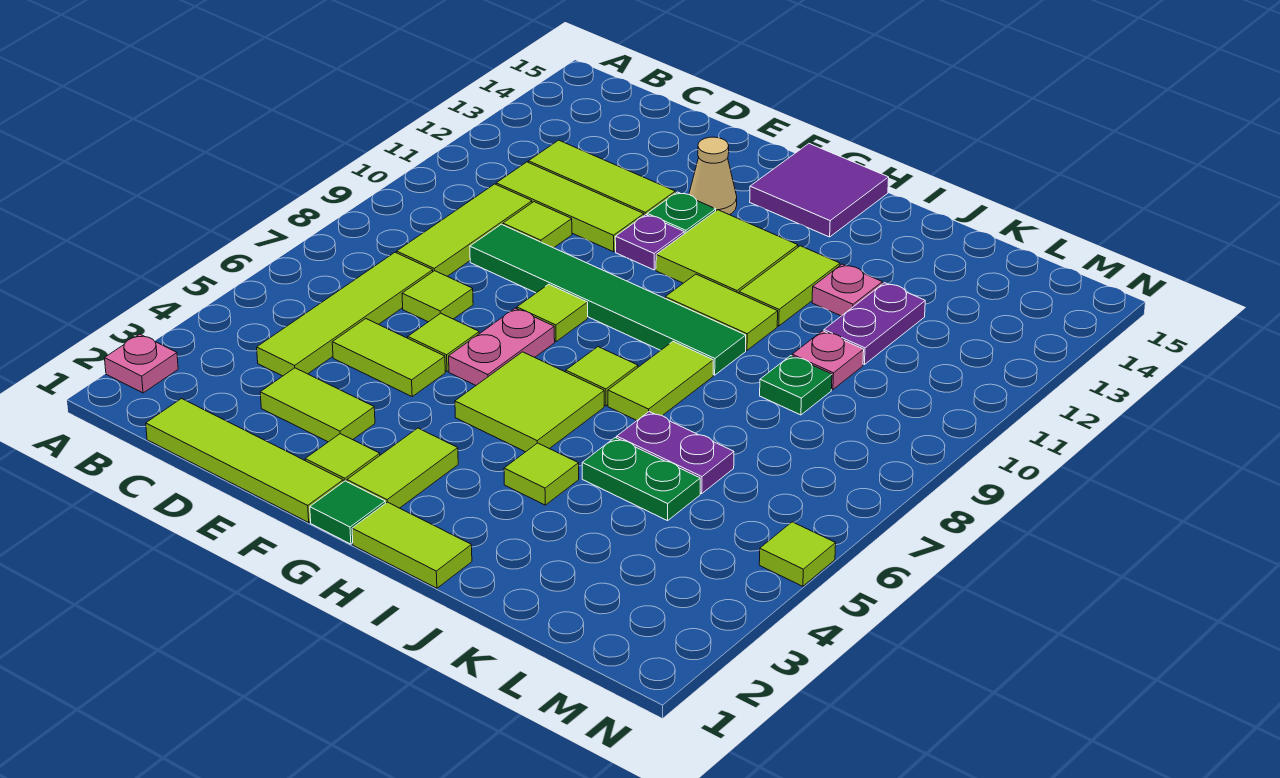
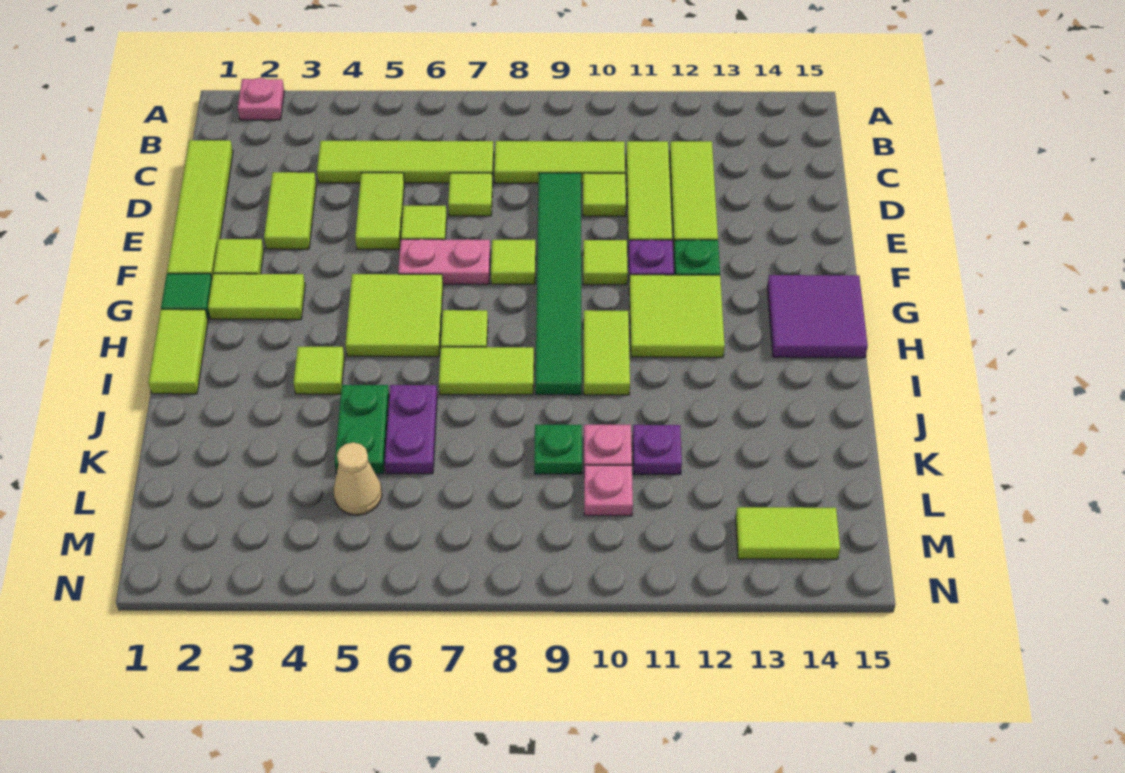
tan 1x1 cone [689,137,737,215] -> tan 1x1 cone moved to [334,442,382,515]
lime 1x2 tile [739,246,840,326] -> lime 1x2 tile moved to [736,507,840,559]
pink 1x1 plate [812,264,882,316] -> pink 1x1 plate moved to [584,465,633,516]
purple 1x2 plate [824,283,925,365] -> purple 1x1 plate [633,425,682,474]
lime 1x1 tile [759,522,836,586] -> lime 1x1 tile moved to [583,240,628,285]

